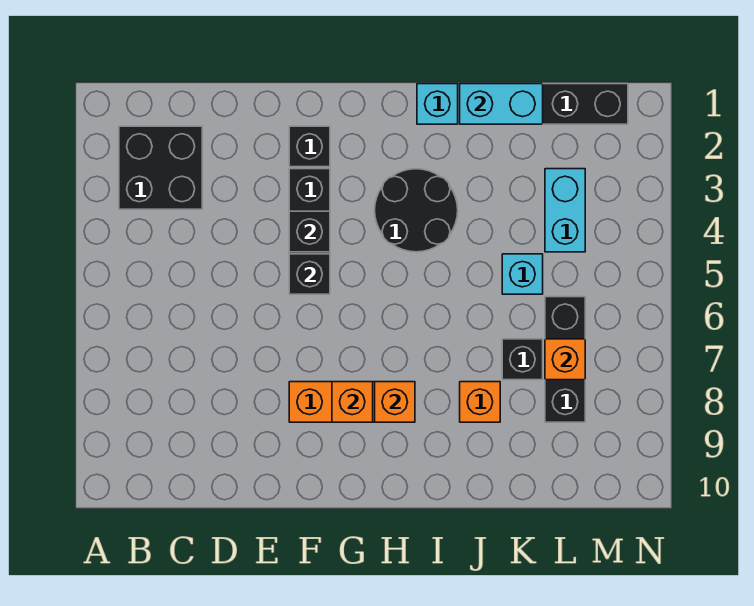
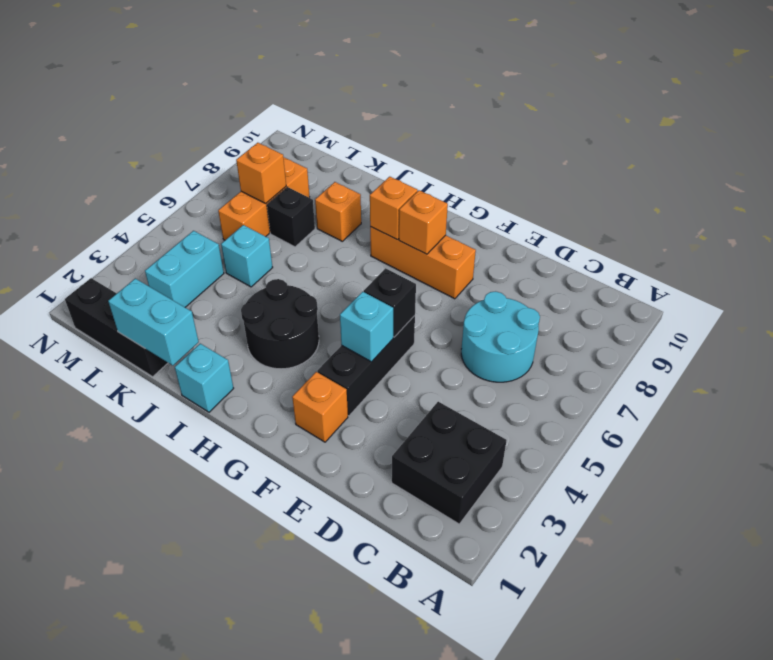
none -> cyan 2x2 round brick [461,291,540,382]
black 1x1 brick [289,126,330,167] -> orange 1x1 brick [292,372,348,442]
black 1x1 brick [289,211,330,252] -> cyan 1x1 brick [340,292,393,362]
black 1x3 brick [545,297,585,422] -> orange 1x3 brick [218,157,310,240]

